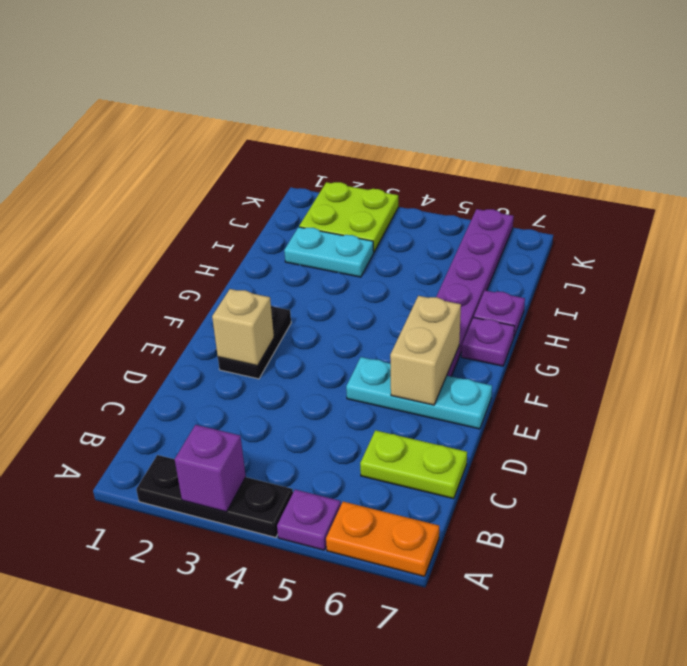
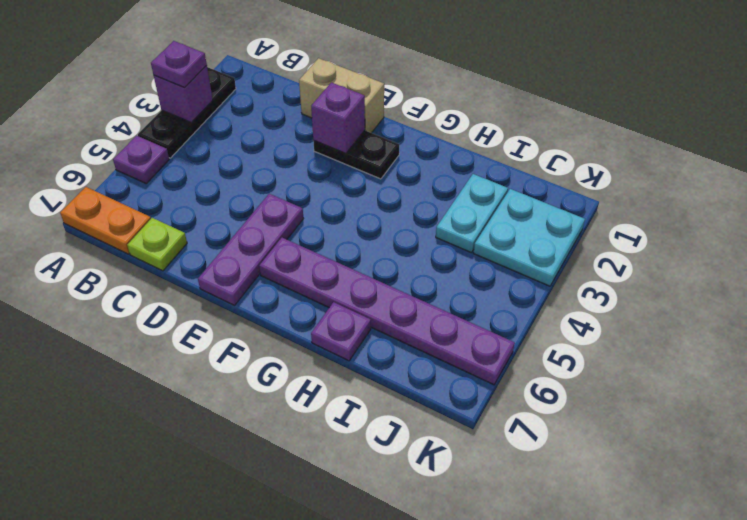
orange 1x2 plate [326,502,439,577] -> orange 1x2 plate turned to [60,187,151,254]
lime 1x2 plate [360,430,467,499] -> lime 1x1 plate [127,218,187,271]
tan 1x1 brick [212,289,274,366] -> purple 1x1 brick [311,82,365,154]
cyan 1x3 plate [346,357,492,429] -> purple 1x3 plate [198,194,303,305]
tan 1x2 brick [390,296,461,405] -> tan 1x2 brick moved to [299,58,384,133]
purple 1x1 plate [462,317,515,366] -> purple 1x1 plate moved to [151,41,207,88]
lime 2x2 plate [299,182,398,252] -> cyan 2x2 plate [474,189,585,286]

